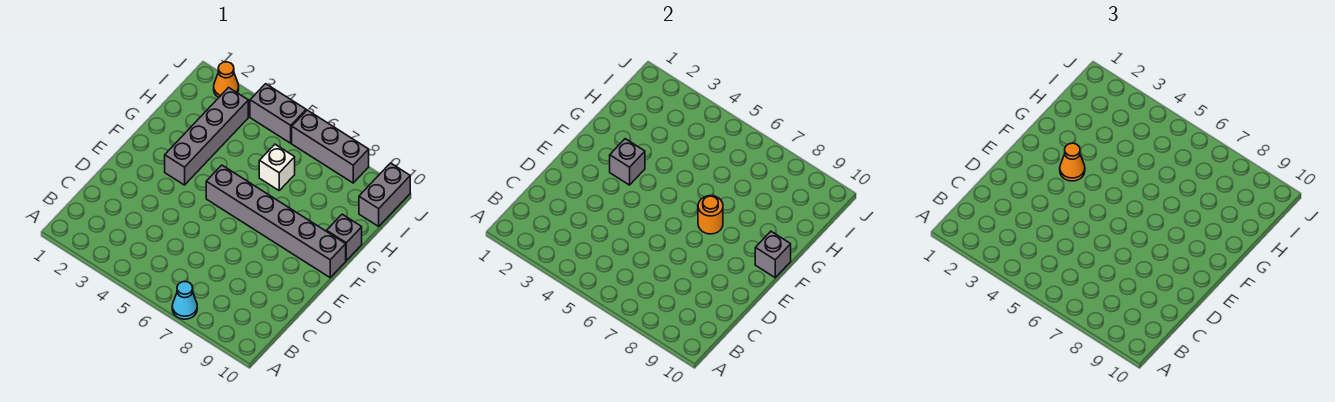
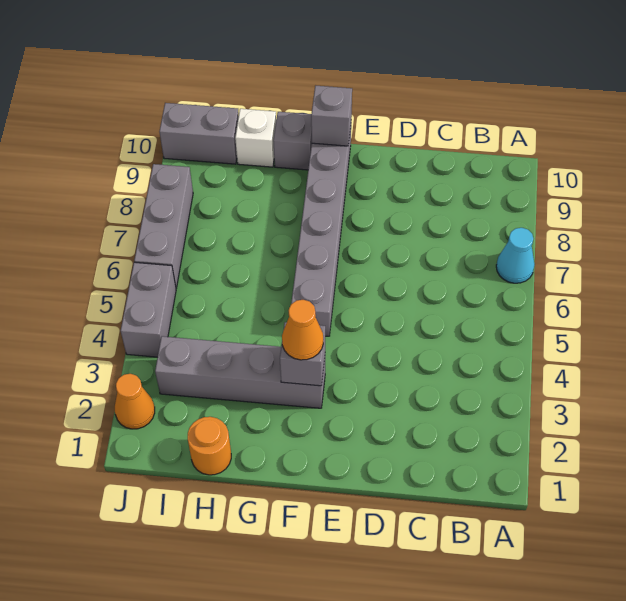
orange 1x1 round brick [698,196,723,234] -> orange 1x1 round brick moved to [188,417,231,475]
white 1x1 brick [259,145,295,190] -> white 1x1 brick moved to [235,109,276,167]

